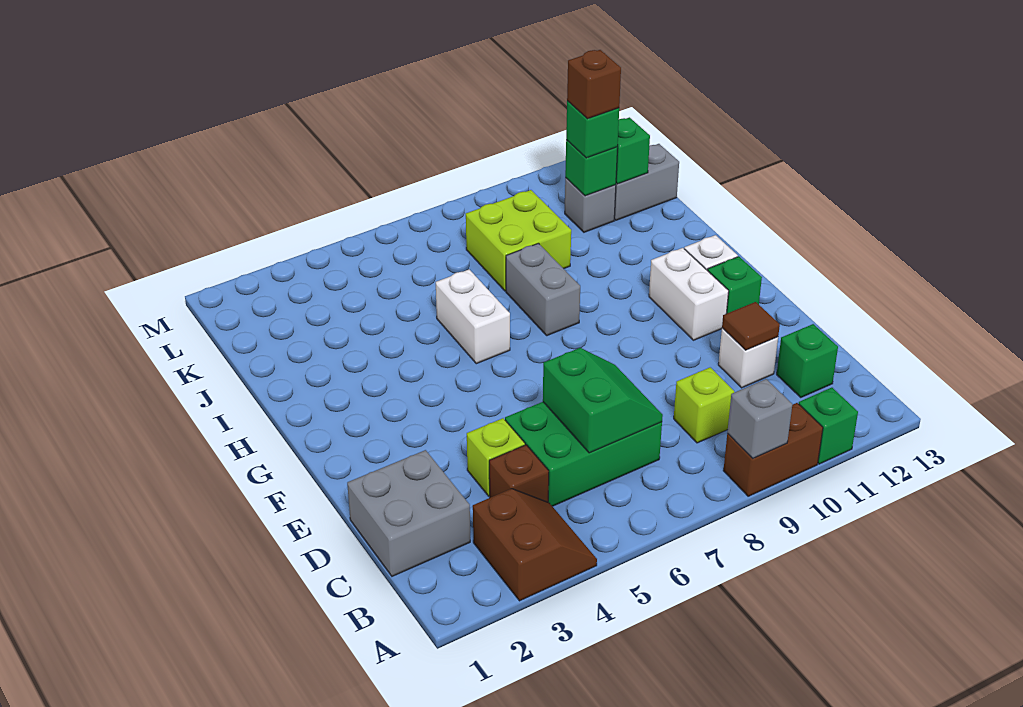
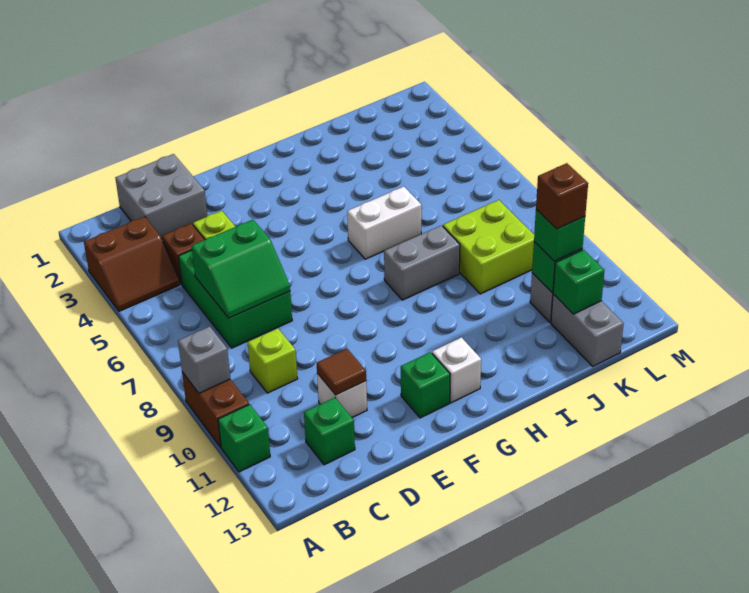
white 1x2 brick [649,248,729,340] -> none

